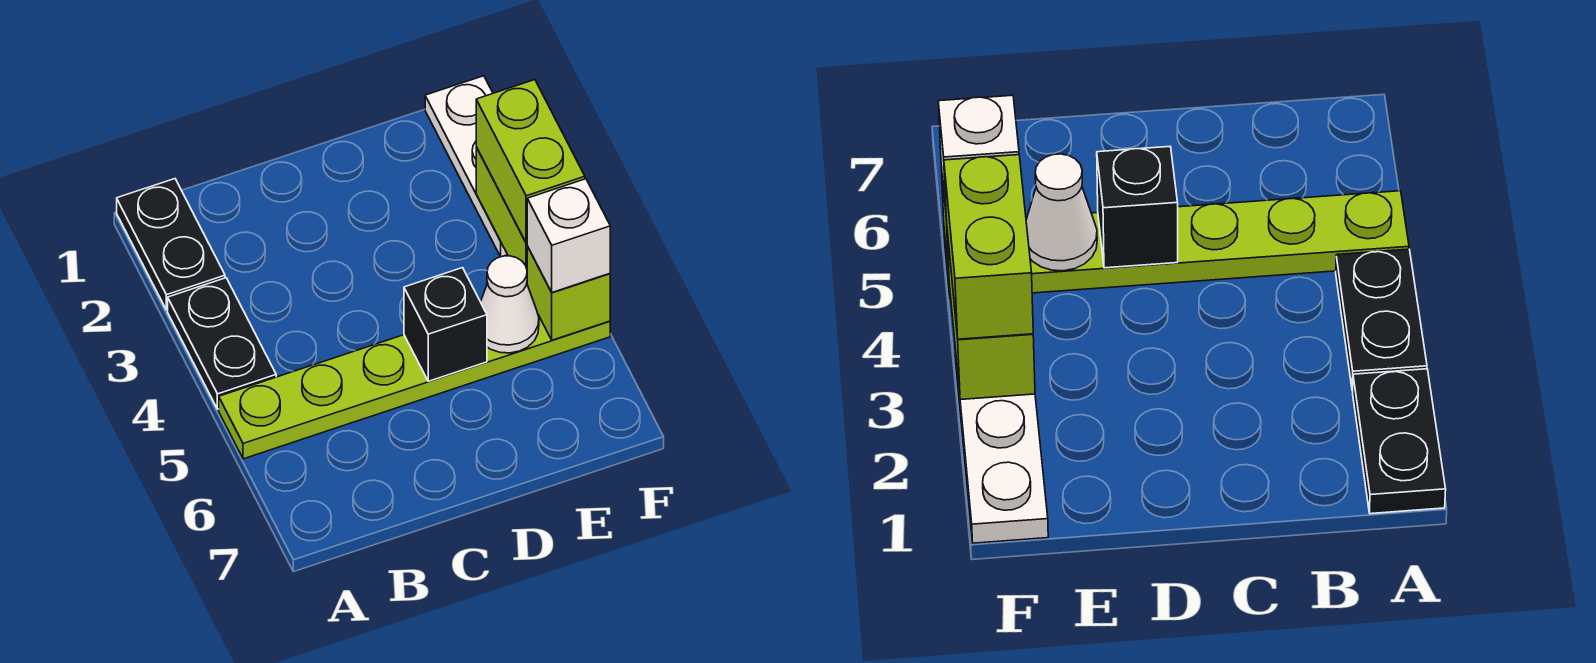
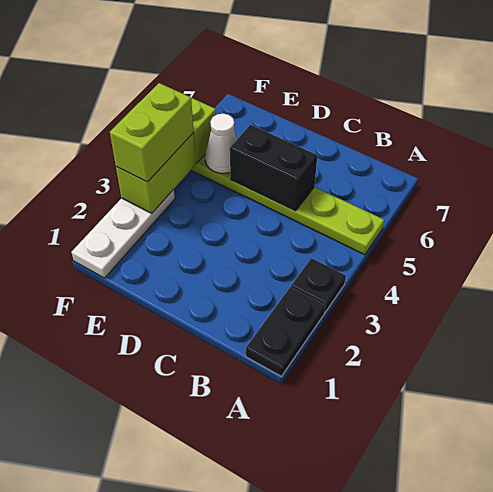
black 1x2 plate [168,278,276,409] -> black 1x1 plate [291,258,346,312]
black 1x1 brick [404,268,487,381] -> black 1x2 brick [230,125,318,211]
white 1x1 brick [527,179,610,292] -> none

